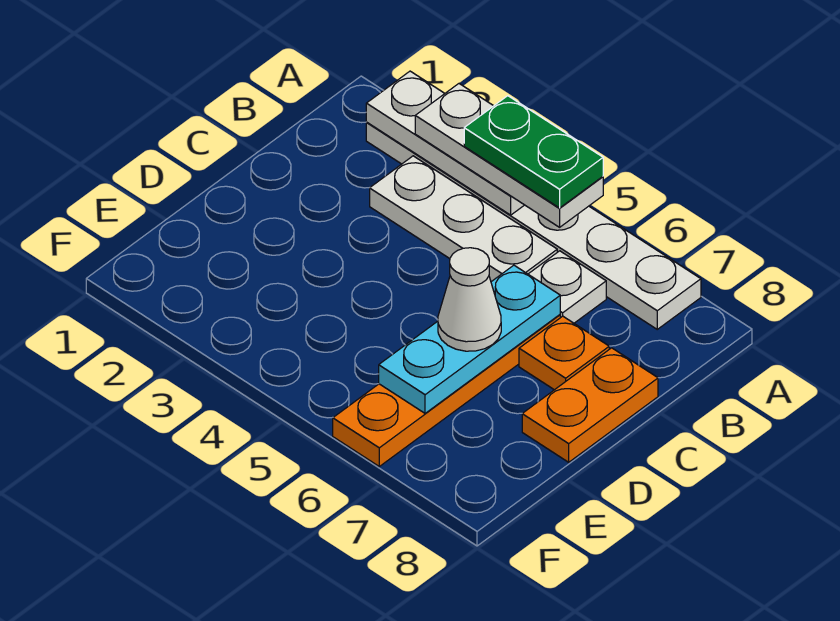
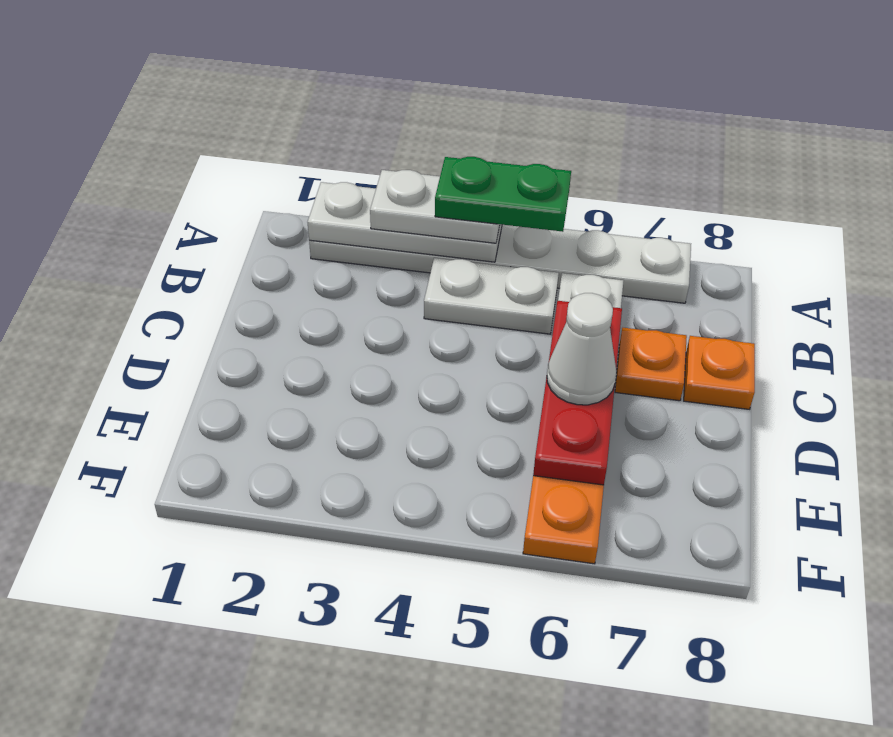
white 1x3 plate [415,84,603,227] -> white 1x2 plate [370,170,500,243]
white 1x3 plate [370,156,557,282] -> white 1x2 plate [424,258,559,334]
cyan 1x3 plate [379,265,560,413] -> red 1x3 plate [533,301,622,485]
orange 1x2 plate [522,348,658,462] -> orange 1x1 plate [684,336,755,409]

